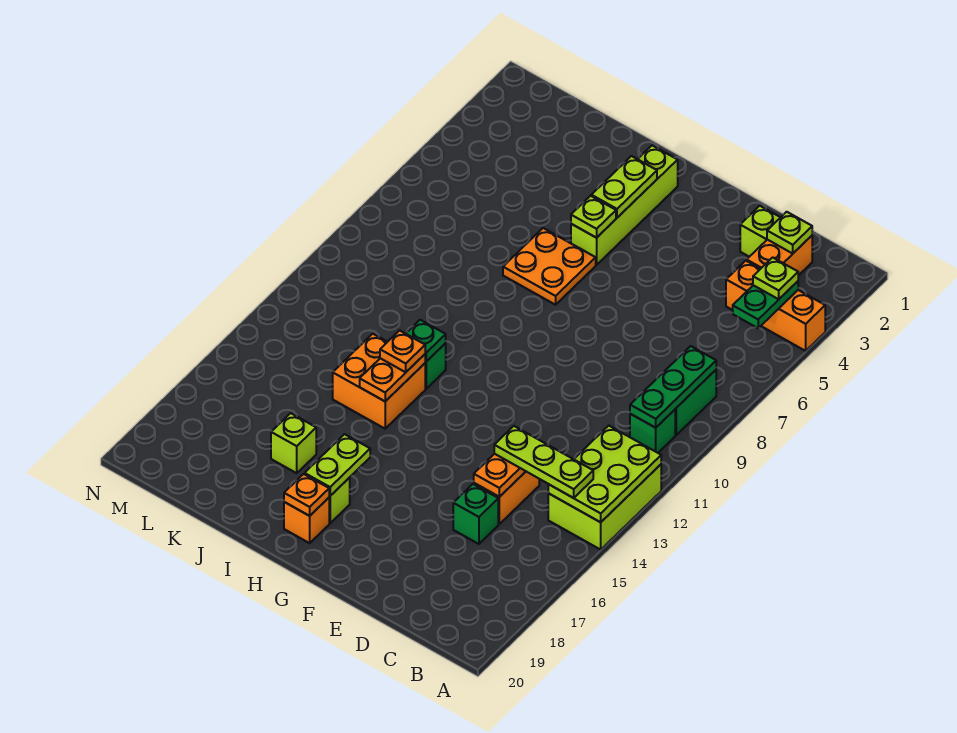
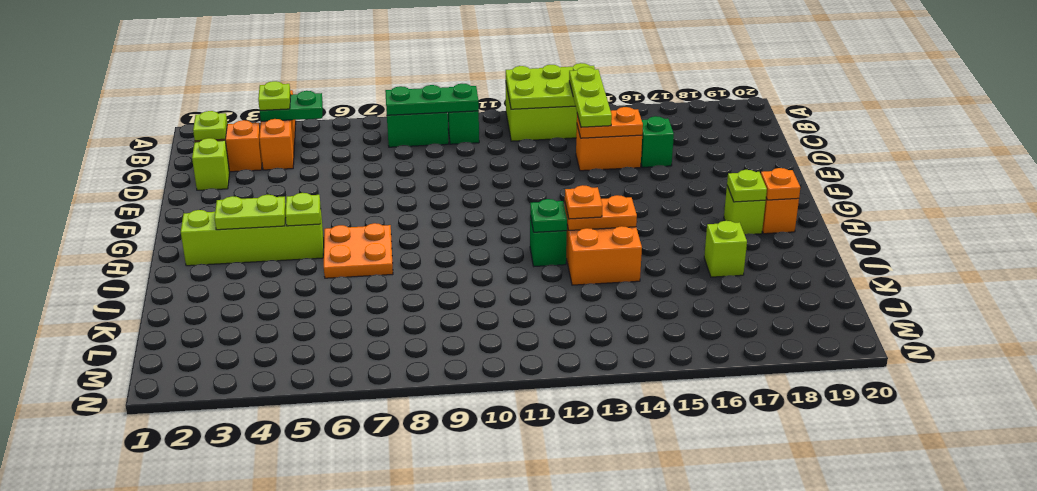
lime 1x2 plate [305,434,370,496] -> lime 1x1 plate [727,170,767,202]

